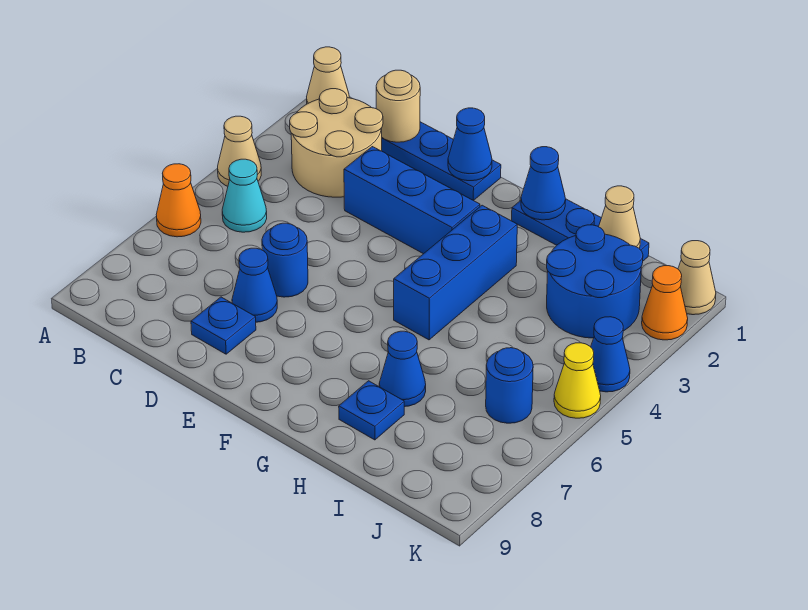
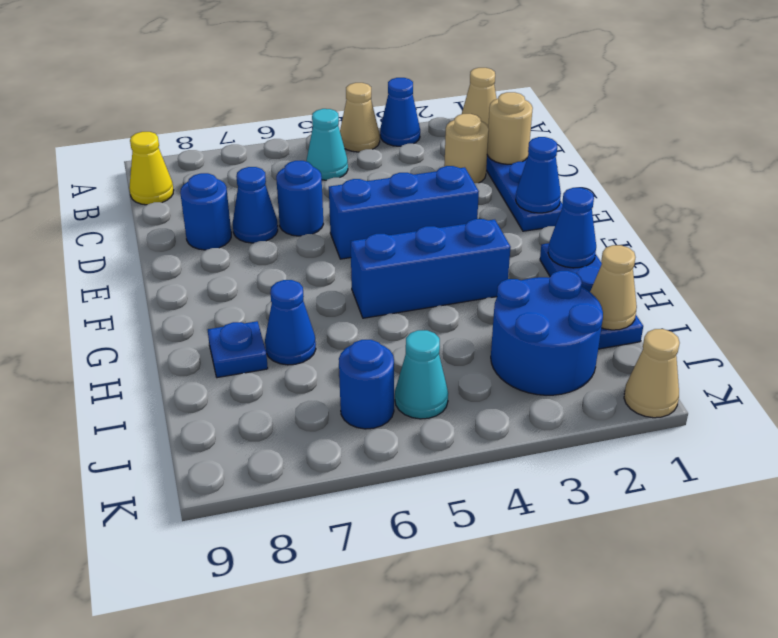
orange 1x1 cone [156,164,201,237] -> none
tan 2x2 round brick [290,89,383,197] -> tan 1x1 round brick [444,114,489,183]
blue 1x3 brick [344,147,480,254] -> blue 1x3 brick turned to [329,166,479,259]
blue 1x1 plate [191,297,256,354] -> blue 1x1 round brick [180,173,231,250]
none -> cyan 1x1 cone [395,330,448,419]
orange 1x1 cone [642,266,688,340] -> none
blue 1x1 cone [591,317,630,392] -> blue 1x1 cone moved to [380,78,420,146]
yellow 1x1 cone [554,343,601,418] -> yellow 1x1 cone moved to [129,132,174,205]

